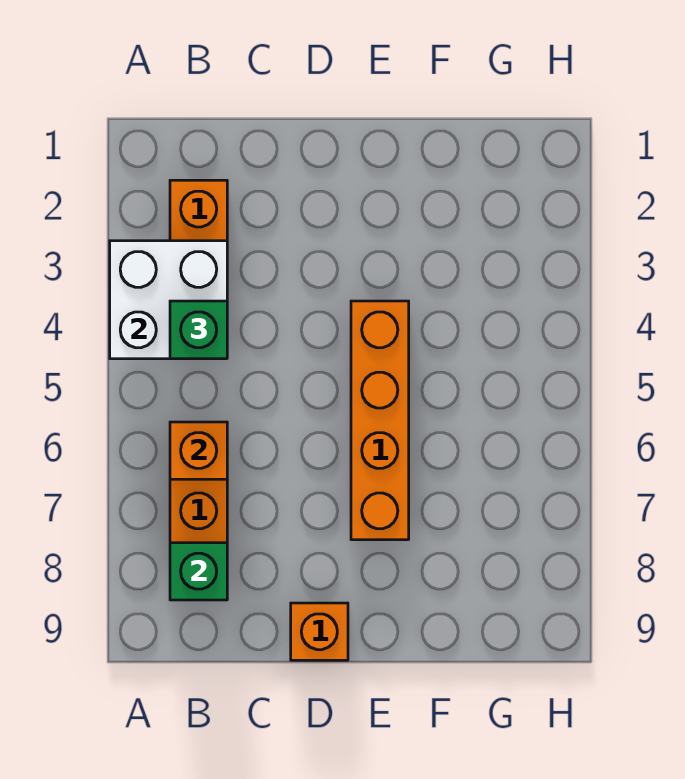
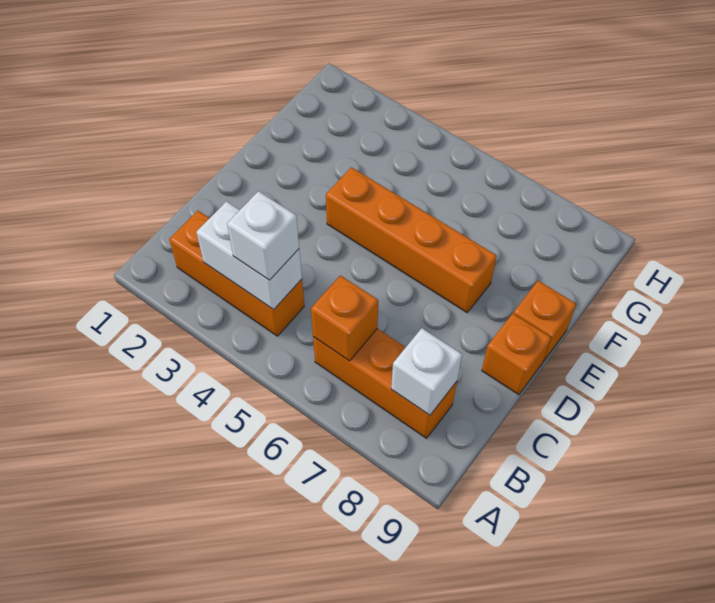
white 2x2 brick [110,241,227,359] -> white 1x2 brick [196,201,302,310]
green 1x1 brick [170,301,227,359] -> white 1x1 brick [227,191,299,280]
green 1x1 brick [170,543,227,600] -> white 1x1 brick [391,328,462,415]
none -> orange 1x1 brick [513,281,576,361]

